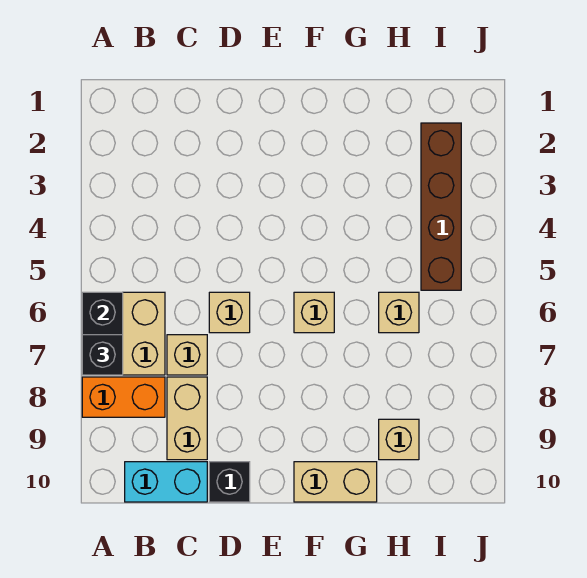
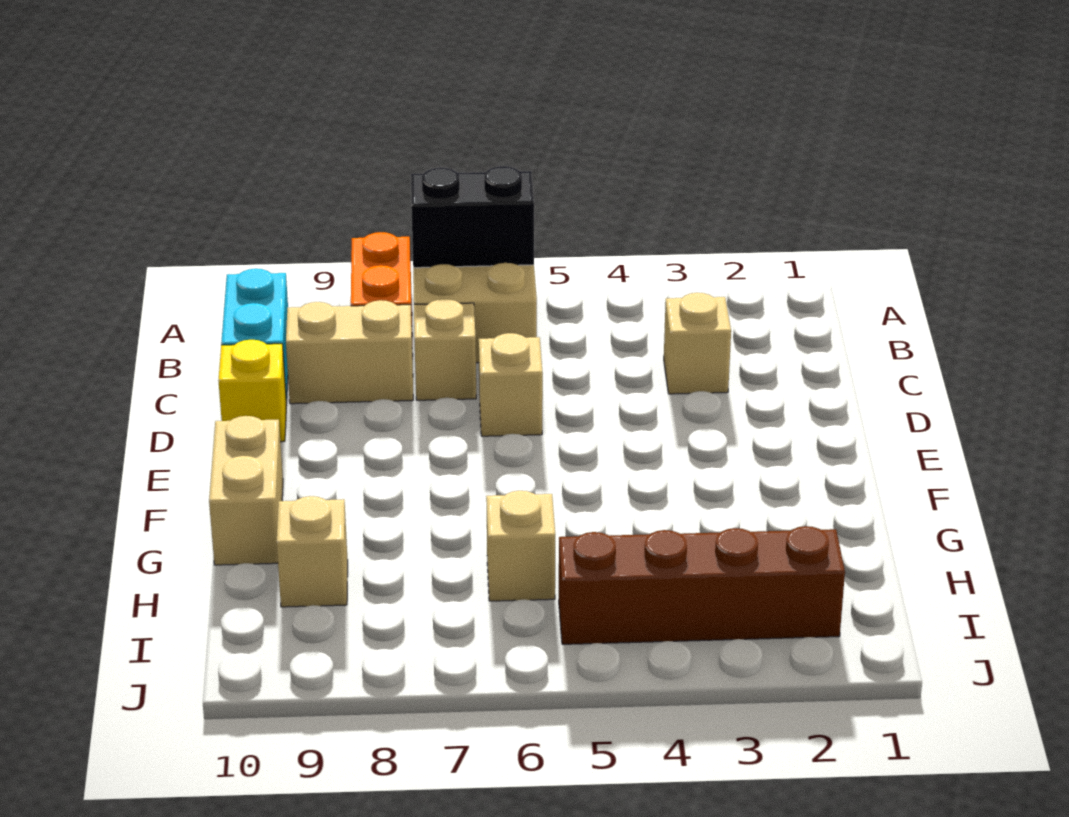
black 1x1 brick [82,335,123,375] -> none
black 1x1 brick [209,462,250,502] -> yellow 1x1 brick [218,340,287,442]
tan 1x1 brick [294,292,334,333] -> tan 1x1 brick moved to [664,293,731,394]

